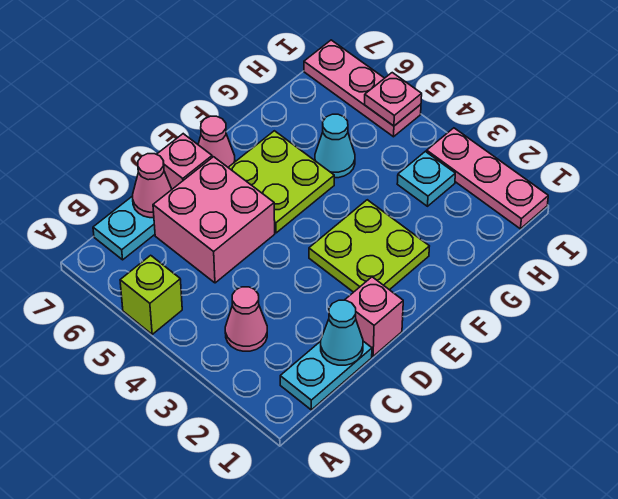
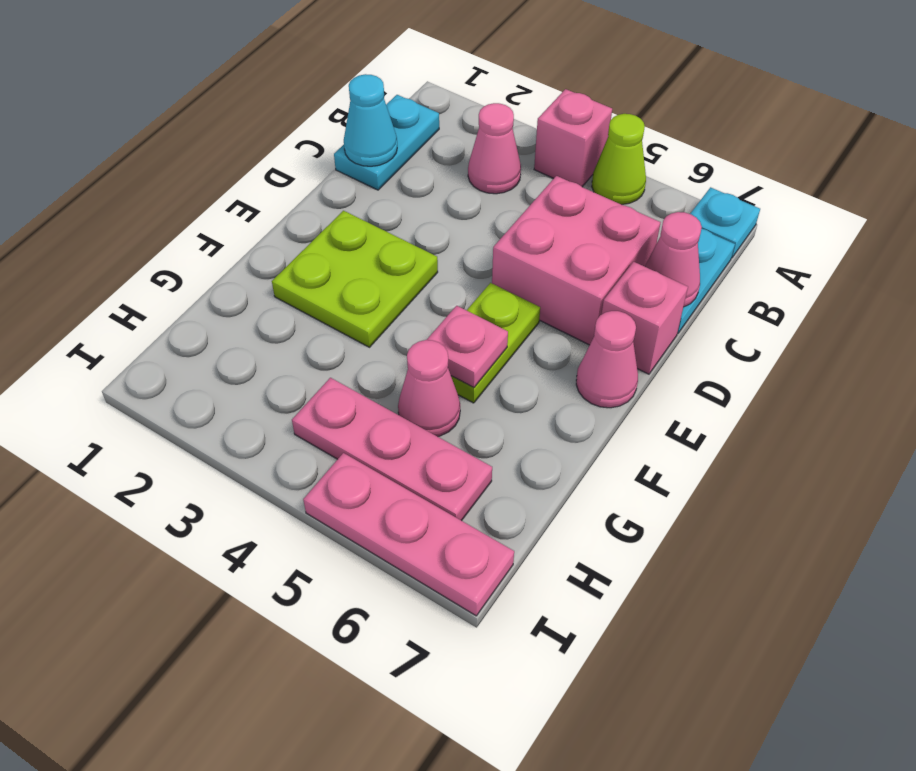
lime 1x1 brick [120,255,182,334] -> lime 1x1 cone [592,114,646,205]
pink 1x1 brick [345,277,403,356] -> pink 1x1 brick moved to [534,89,612,187]
lime 2x2 plate [228,131,334,233] -> lime 1x2 plate [451,283,540,403]
cyan 1x1 cone [315,114,355,178] -> pink 1x1 cone [398,340,460,437]
cyan 1x1 plate [397,151,455,206] -> cyan 1x1 plate moved to [690,187,760,258]
pink 1x3 plate [427,128,548,229] -> pink 1x3 plate moved to [292,378,492,521]
pink 1x1 plate [365,73,422,126] -> pink 1x1 plate moved to [427,306,508,387]

